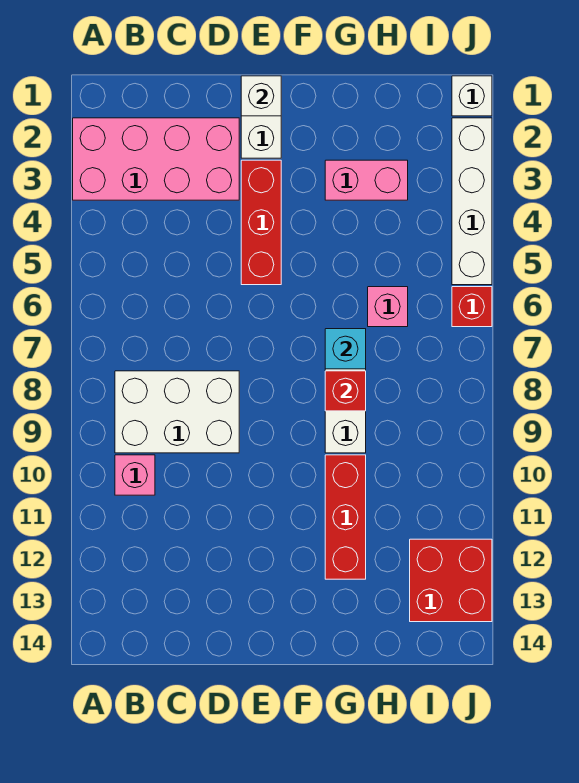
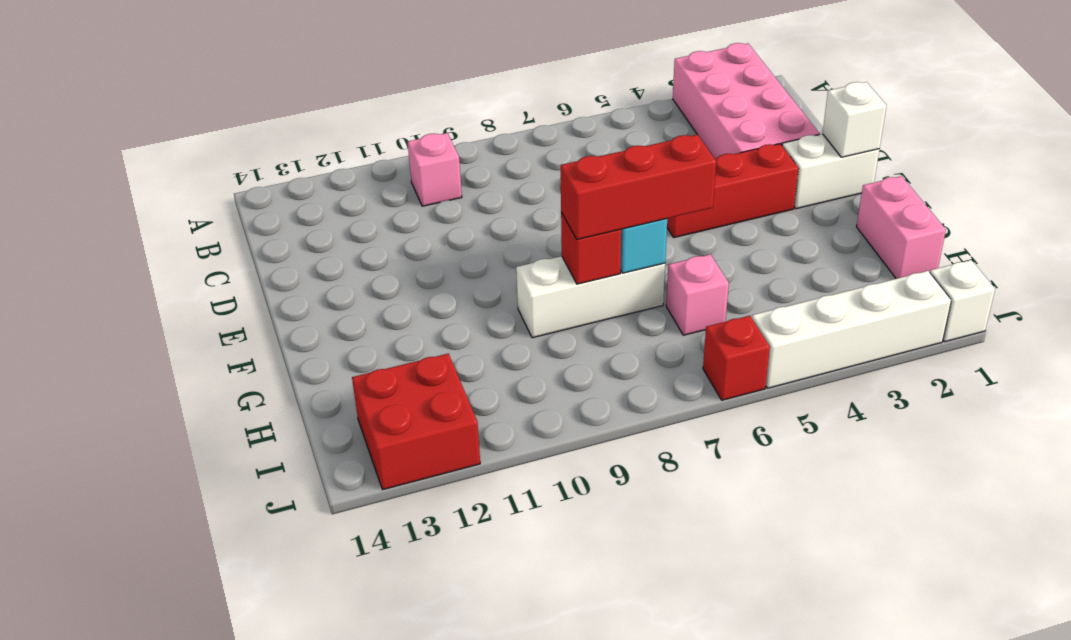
white 2x3 brick [115,371,239,453] -> none
pink 1x2 brick [325,160,408,200] -> pink 1x2 brick moved to [857,176,946,279]
red 1x3 brick [325,455,366,579] -> red 1x3 brick moved to [561,135,716,239]

